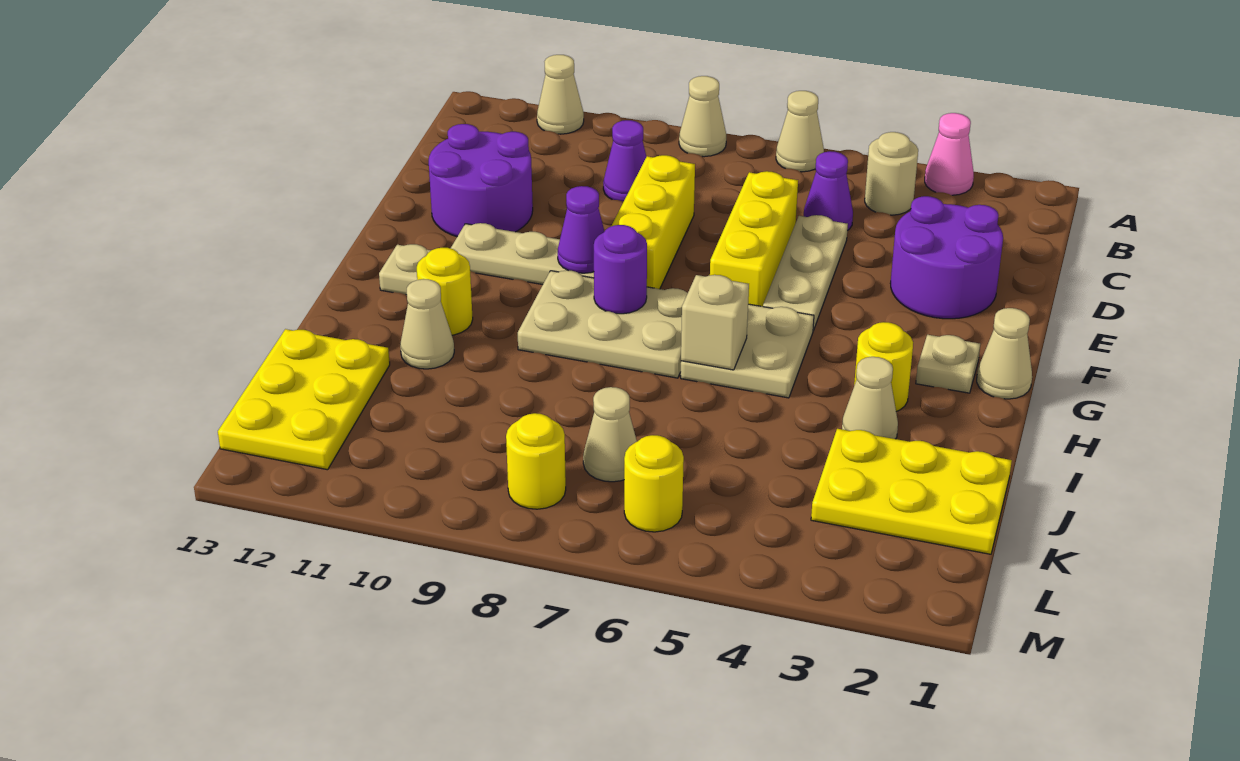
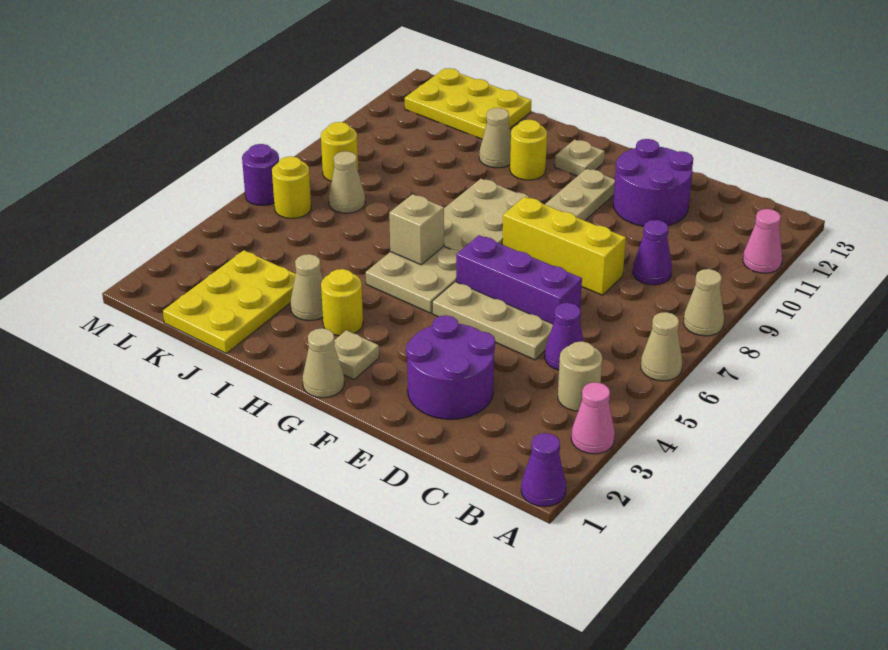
tan 1x1 cone [537,55,584,134] -> pink 1x1 cone [743,209,782,273]
yellow 1x3 brick [710,171,798,307] -> purple 1x3 brick [456,235,582,324]
purple 1x1 cone [558,186,605,273] -> purple 1x1 cone moved to [521,433,566,507]
purple 1x1 round brick [594,225,647,314] -> purple 1x1 round brick moved to [242,144,279,205]

